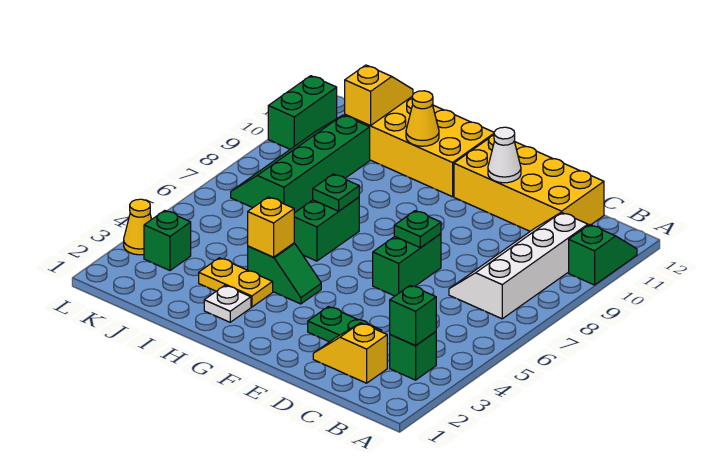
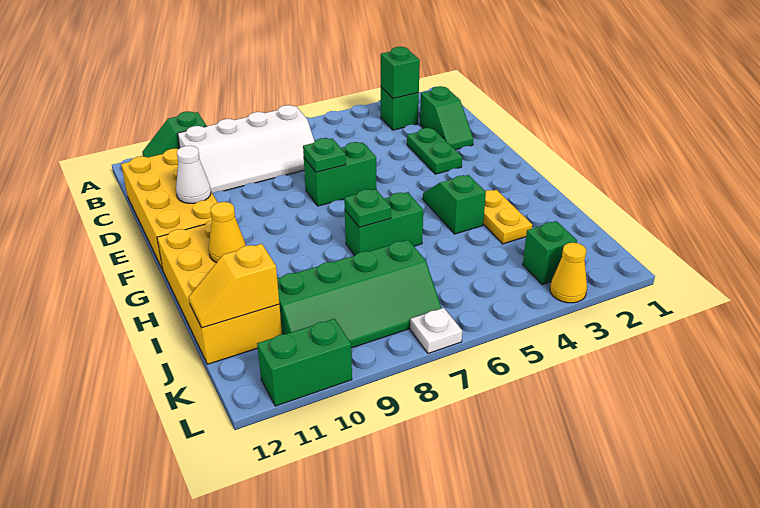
yellow 1x2 slope [313,323,387,383] -> green 1x2 slope [420,86,473,150]
white 1x1 plate [204,285,251,322] -> white 1x1 plate moved to [410,308,462,353]
yellow 1x1 brick [248,197,294,257] -> none

